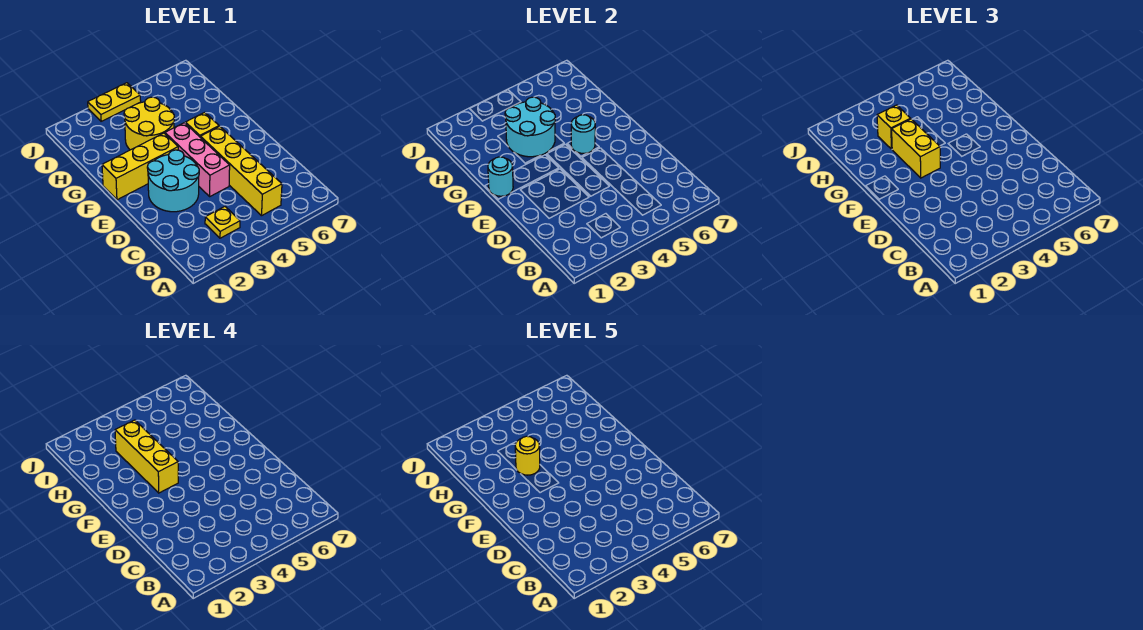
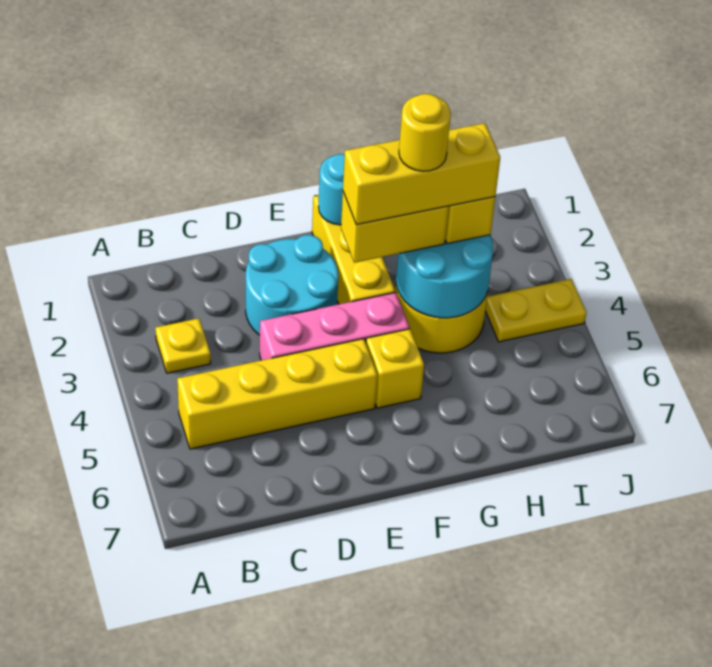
cyan 1x1 round brick [571,115,595,153] -> none
yellow 1x2 plate [88,83,141,121] -> yellow 1x2 plate turned to [485,279,586,342]

